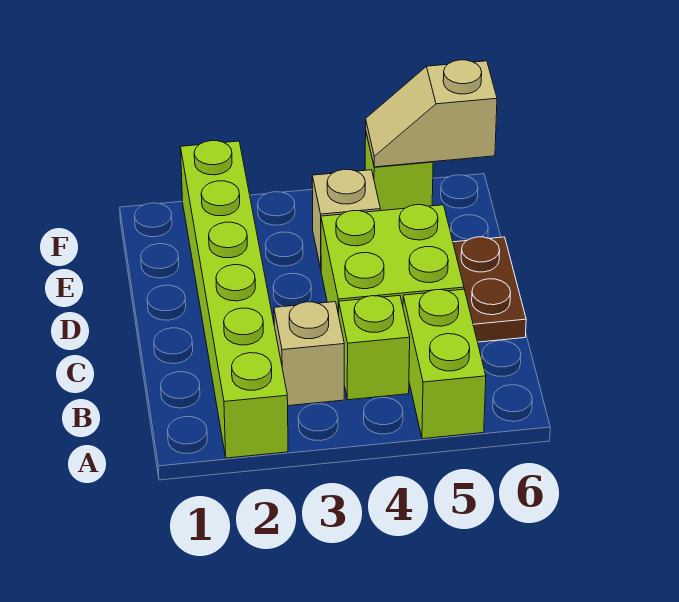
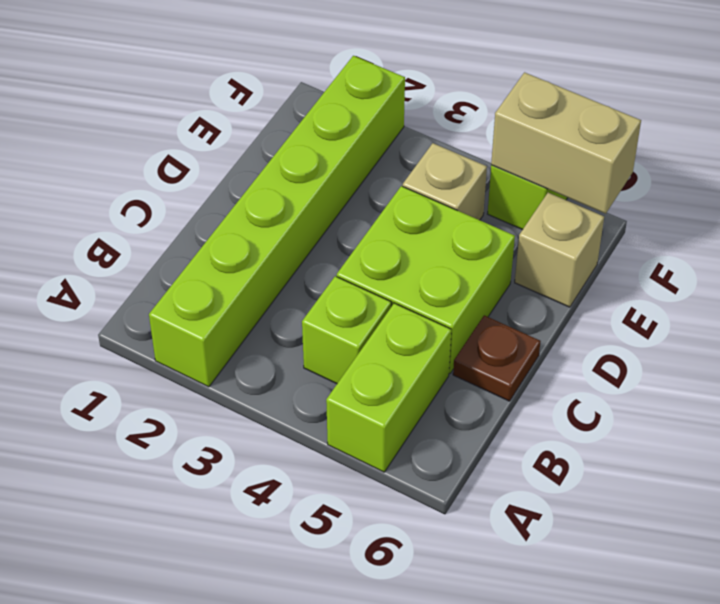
tan 1x1 brick [274,302,344,406] -> tan 1x1 brick moved to [515,193,604,307]
brown 1x2 plate [453,237,526,342] -> brown 1x1 plate [453,315,540,401]
tan 1x2 slope [366,60,497,167] -> tan 1x2 brick [491,72,641,214]

